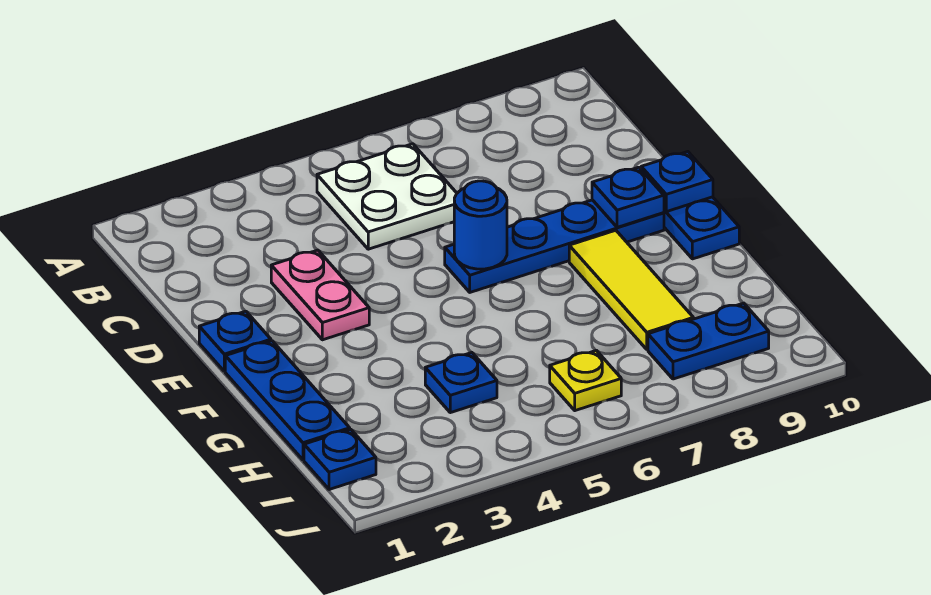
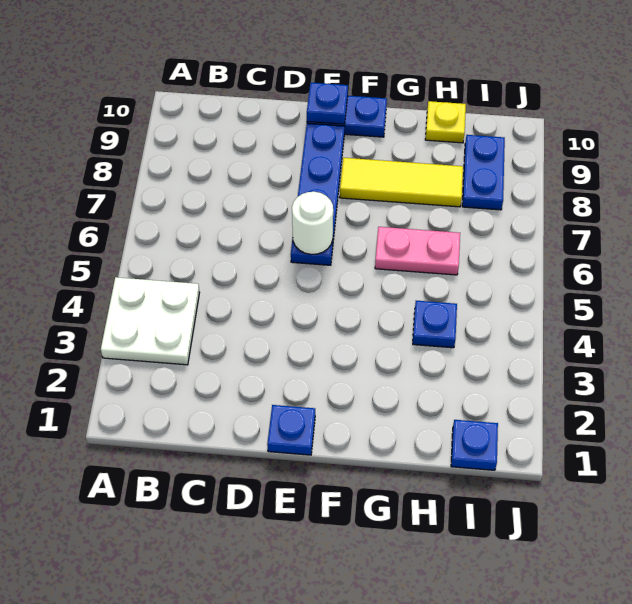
white 2x2 plate [317,144,457,249] -> white 2x2 plate moved to [101,277,200,365]
pink 1x2 plate [271,250,369,340] -> pink 1x2 plate moved to [375,227,460,275]
blue 1x1 round brick [454,181,507,269] -> white 1x1 round brick [292,192,333,254]
blue 1x1 plate [592,167,664,227] -> none
blue 1x3 plate [225,341,350,460] -> none
yellow 1x1 plate [550,350,621,411] -> yellow 1x1 plate moved to [425,101,466,143]

